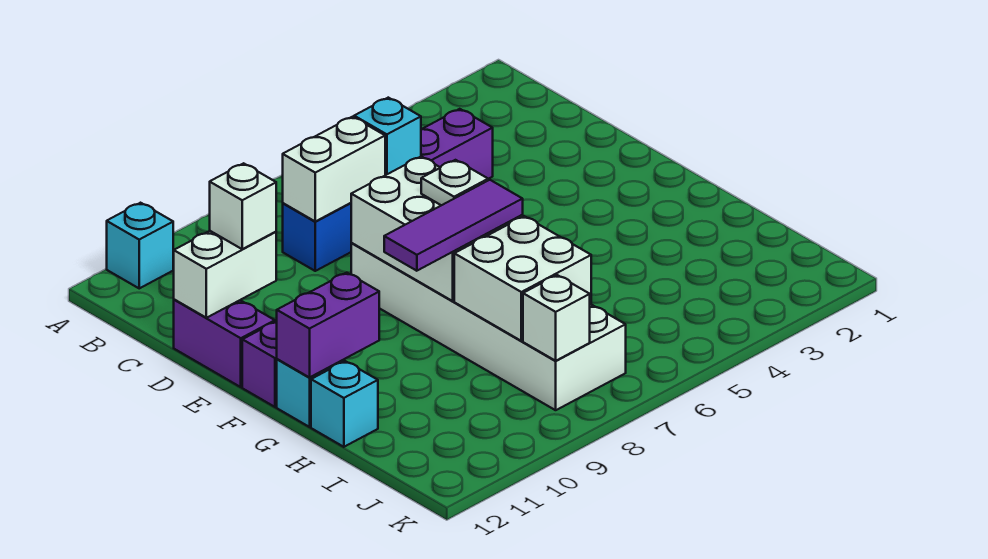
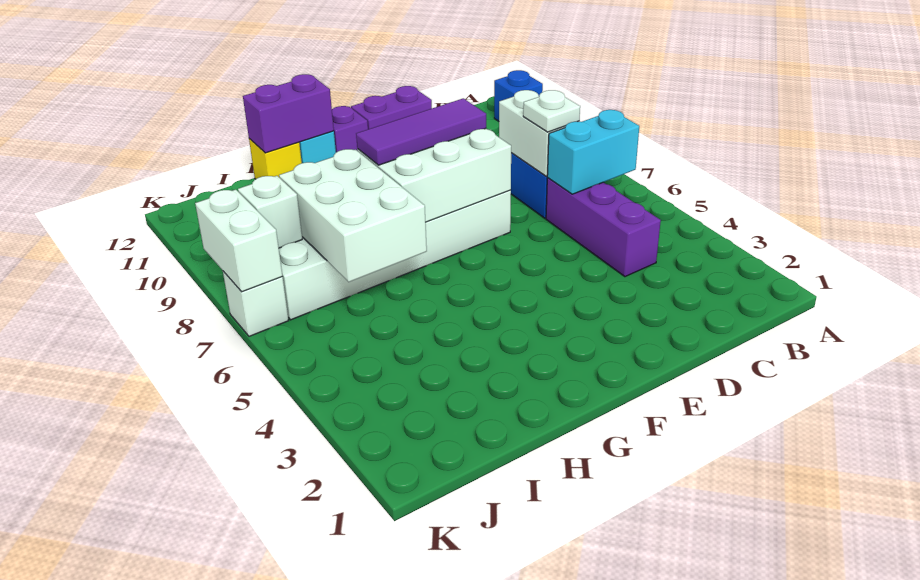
cyan 1x1 brick [107,203,173,288] -> blue 1x1 brick [494,70,543,121]
cyan 1x1 brick [354,98,421,175] -> cyan 1x2 brick [547,110,639,194]
white 1x2 brick [174,231,276,318] -> white 1x2 brick moved to [195,190,282,292]
white 1x1 brick [210,163,276,249] -> white 1x1 brick moved to [223,271,289,336]
white 1x1 plate [421,160,488,205] -> white 1x1 plate moved to [523,90,580,132]
purple 1x3 tile [384,180,523,271] -> purple 1x3 tile turned to [356,98,486,165]
purple 1x2 brick [277,273,379,377] -> purple 1x2 brick turned to [243,74,334,153]
white 2x2 brick [454,216,591,341] -> white 2x3 brick [279,149,427,282]
cyan 1x1 brick [311,361,378,447] -> yellow 1x1 brick [249,139,302,179]

